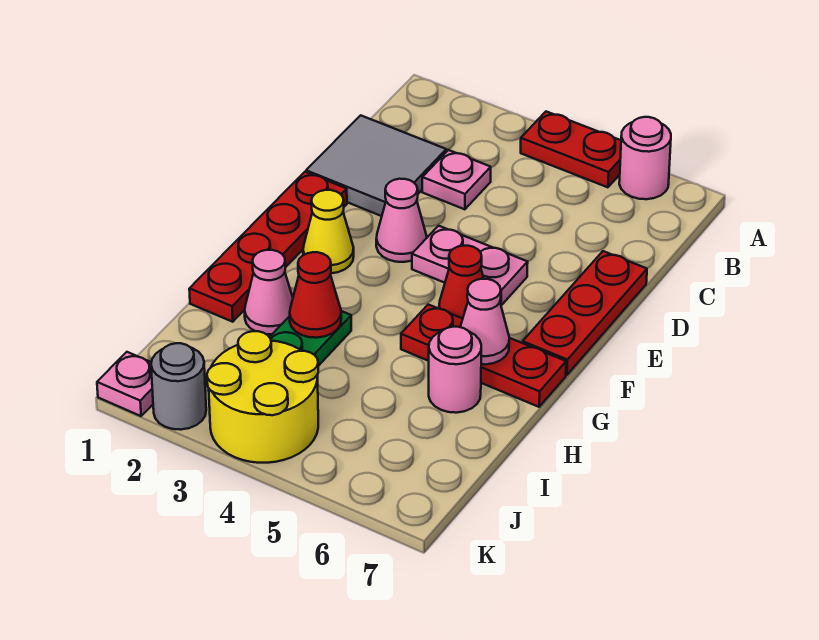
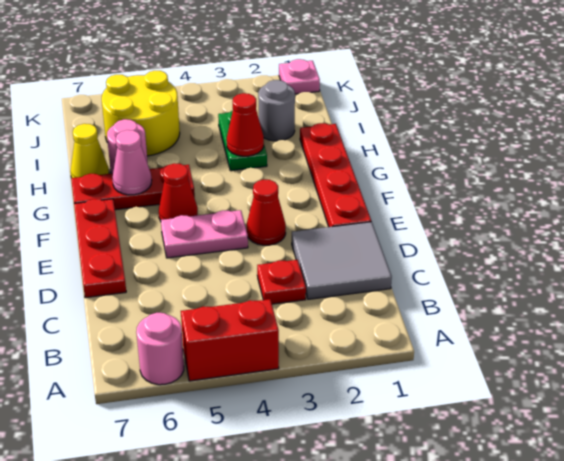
red 1x2 plate [521,112,621,187] -> red 1x2 brick [181,299,279,381]
pink 1x1 plate [422,150,491,209] -> red 1x1 plate [257,260,306,304]
pink 1x1 cone [376,179,427,262] -> red 1x1 cone [246,180,286,245]
yellow 1x1 cone [303,190,354,273] -> yellow 1x1 cone moved to [71,124,109,178]
pink 1x1 cone [245,250,293,334] -> none
yellow 2x2 round brick [207,331,318,463] -> yellow 2x2 round brick moved to [102,71,180,156]
grey 1x1 round brick [151,343,206,430] -> grey 1x1 round brick moved to [258,80,295,141]

